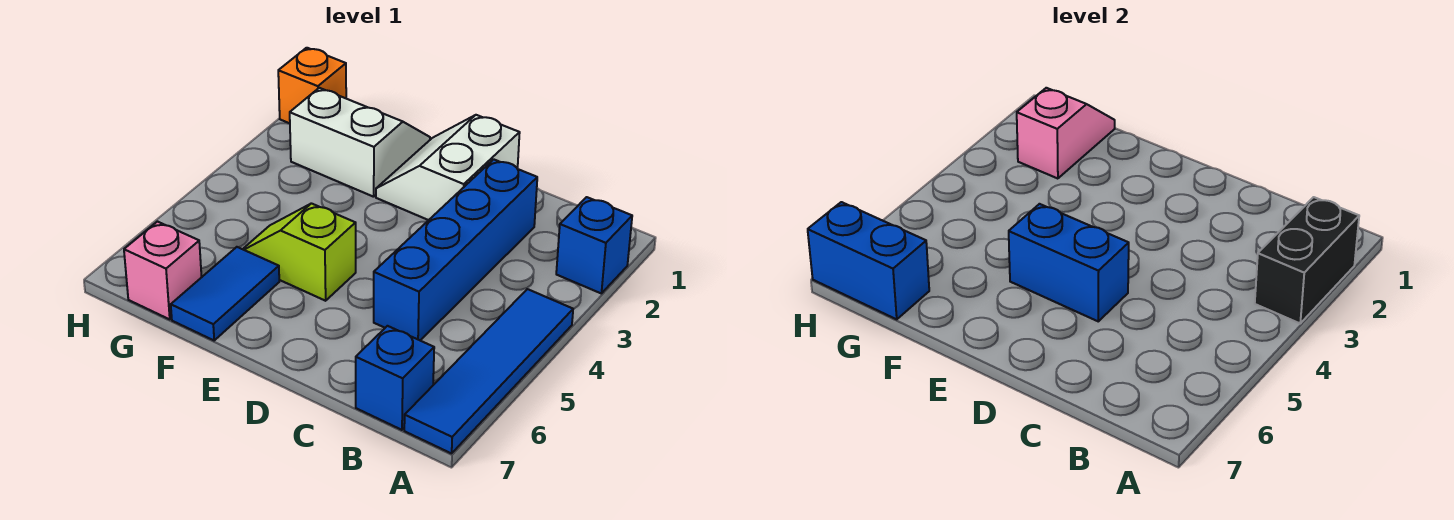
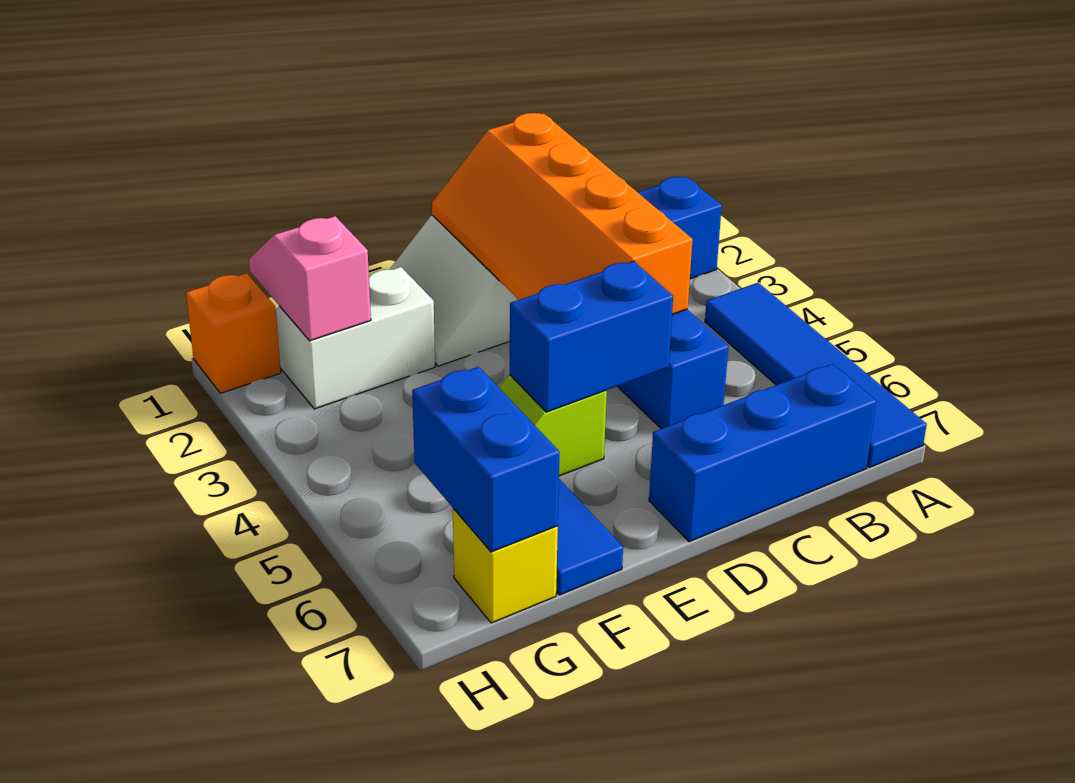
black 1x2 brick [1255,197,1359,323] -> none
blue 1x1 brick [356,326,434,430] -> blue 1x3 brick [649,364,876,542]
none -> orange 2x4 slope [432,113,693,314]
pink 1x1 brick [124,222,202,319] -> yellow 1x1 brick [453,509,558,623]
blue 1x2 brick [808,202,929,319] -> blue 1x2 brick turned to [412,367,560,552]

